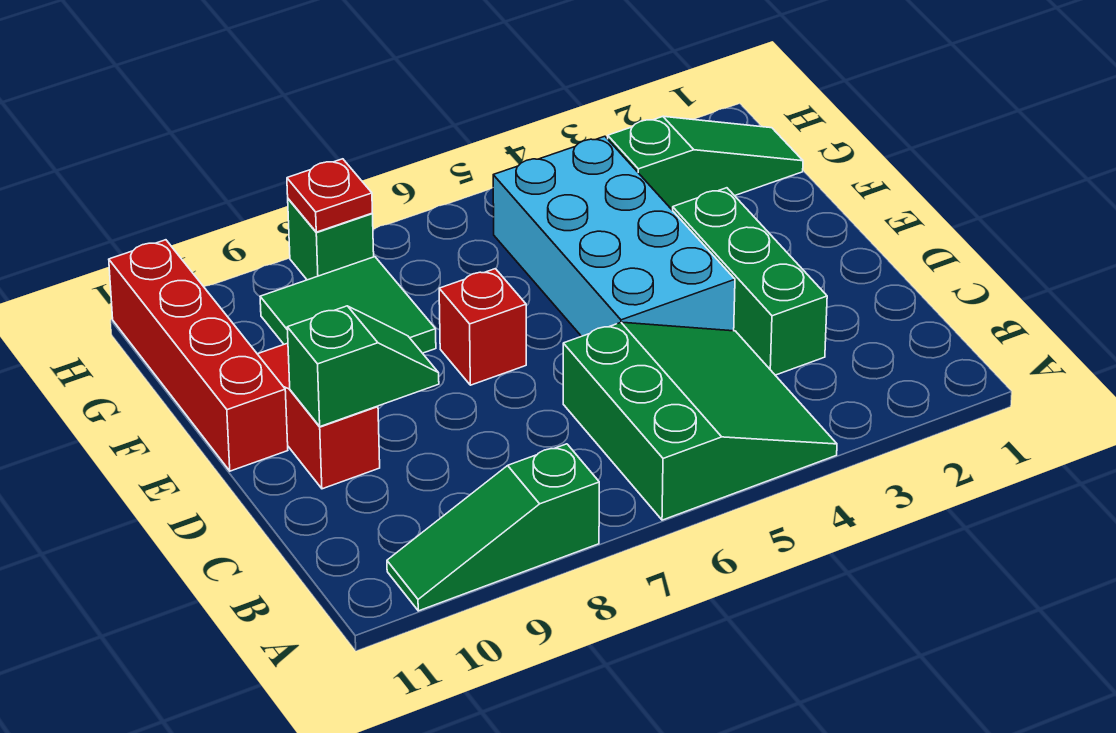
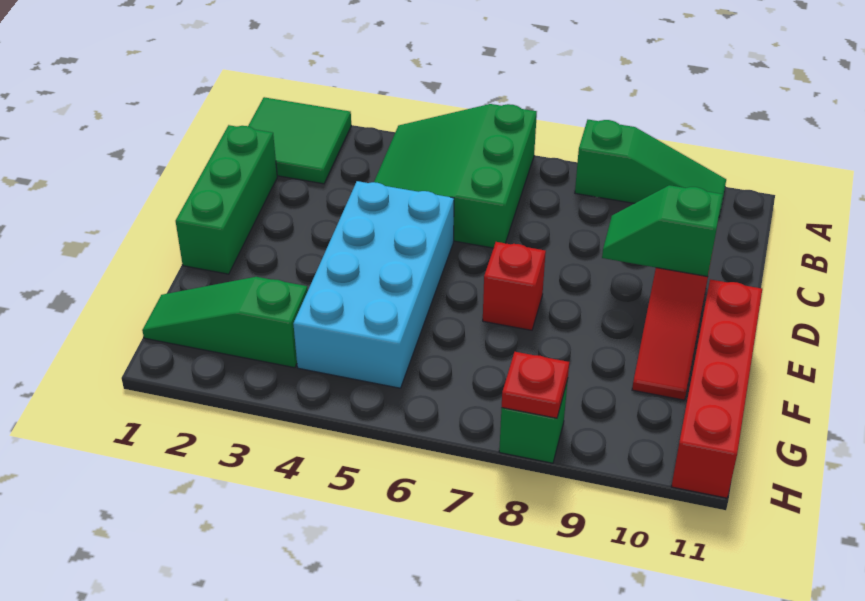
green 1x3 brick [673,188,827,375] -> green 1x3 brick moved to [176,125,277,274]
green 2x2 tile [260,257,436,353] -> green 2x2 tile moved to [248,97,351,184]

